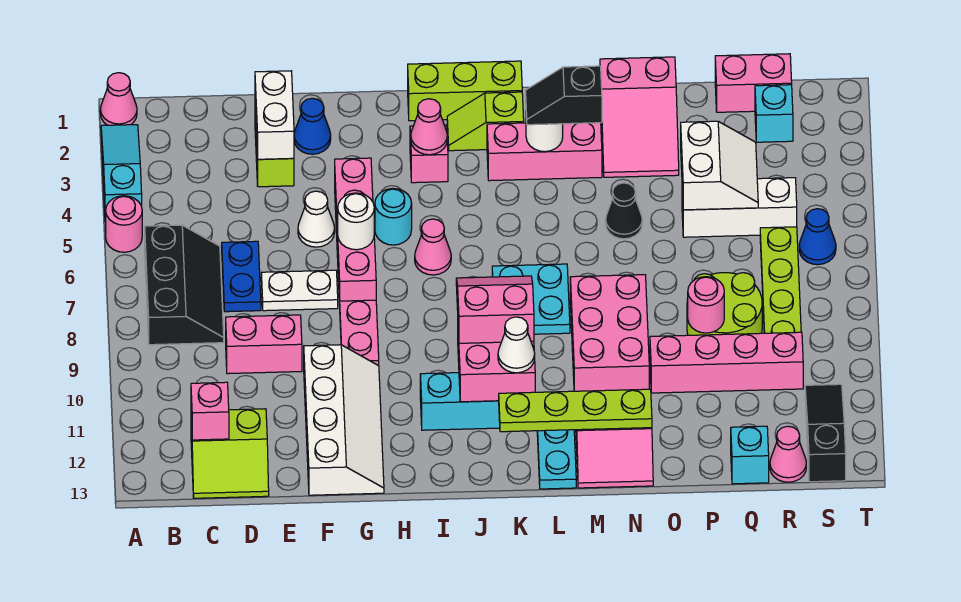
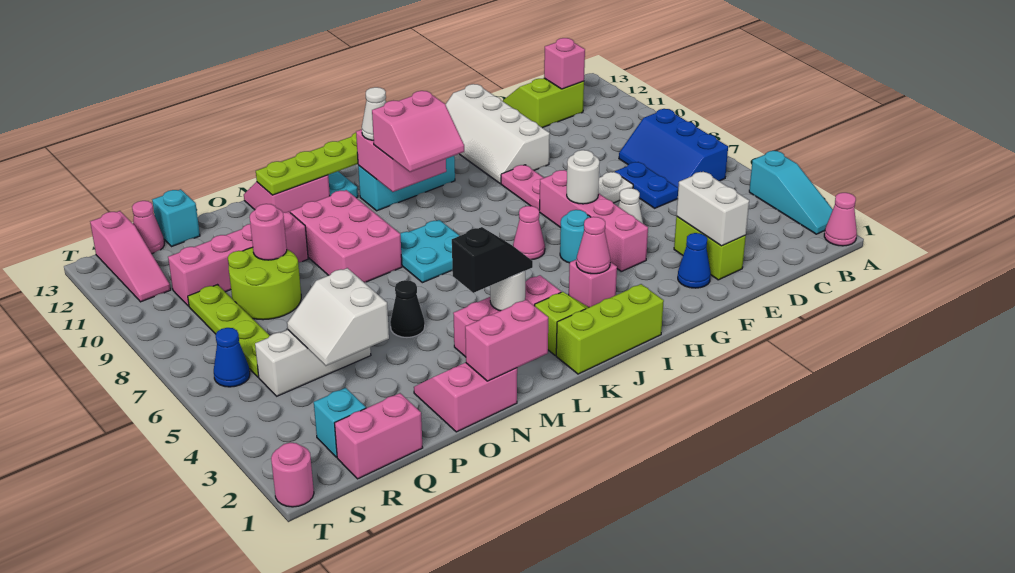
pink 1x1 round brick [106,196,142,252] -> pink 1x1 round brick moved to [271,443,314,507]
black 2x3 slope [145,225,224,345] -> blue 2x3 slope [619,109,728,187]
pink 1x2 brick [226,315,302,374] -> pink 1x2 brick moved to [465,300,548,381]
pink 2x3 slope [600,57,679,177] -> pink 2x2 slope [414,363,517,432]
black 1x3 slope [805,384,846,482] -> pink 1x3 slope [90,211,171,302]

